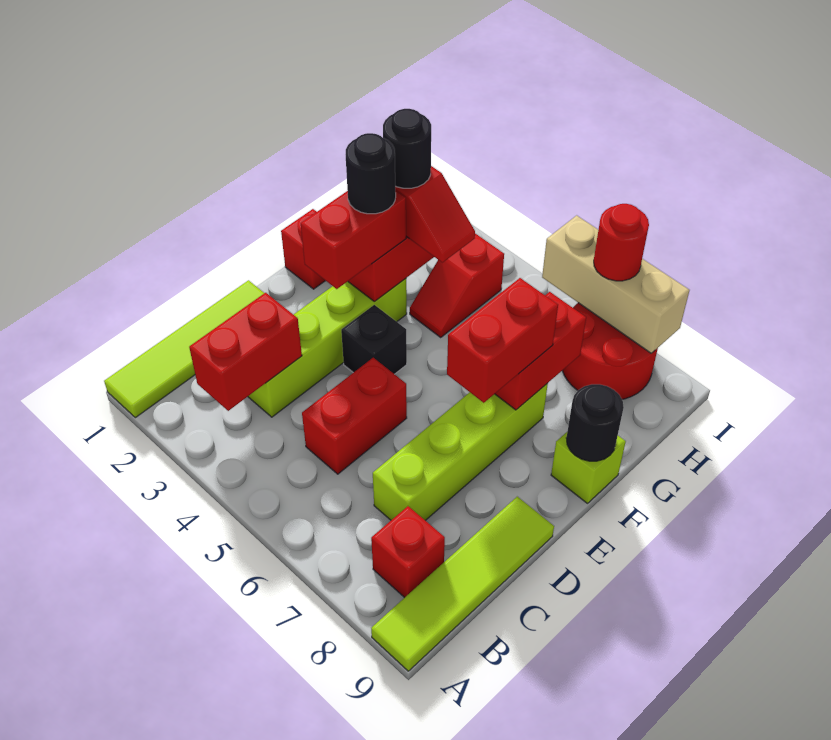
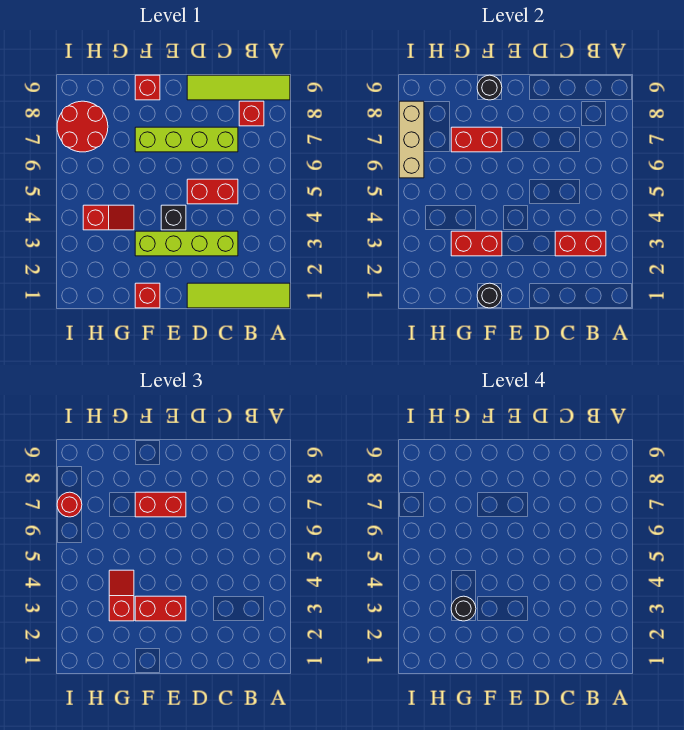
black 1x1 round brick [346,133,396,214] -> black 1x1 round brick moved to [477,283,502,308]
lime 1x1 brick [551,432,626,503] -> red 1x1 brick [135,75,160,100]

